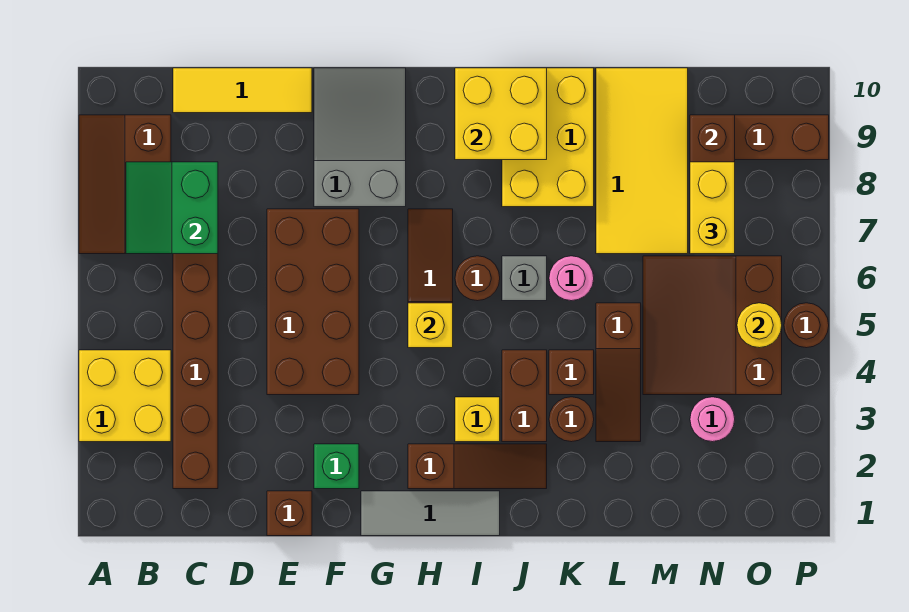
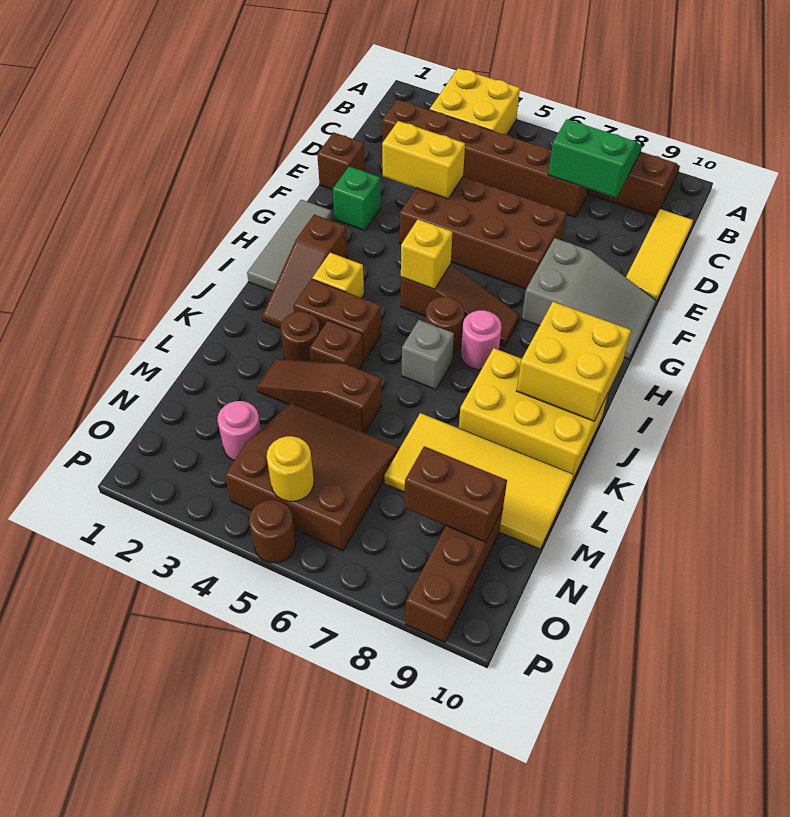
pink 1x1 round brick [549,256,594,301] -> pink 1x1 round brick moved to [461,310,502,370]
yellow 1x2 brick [690,162,735,254] -> yellow 1x2 brick moved to [382,121,465,199]

